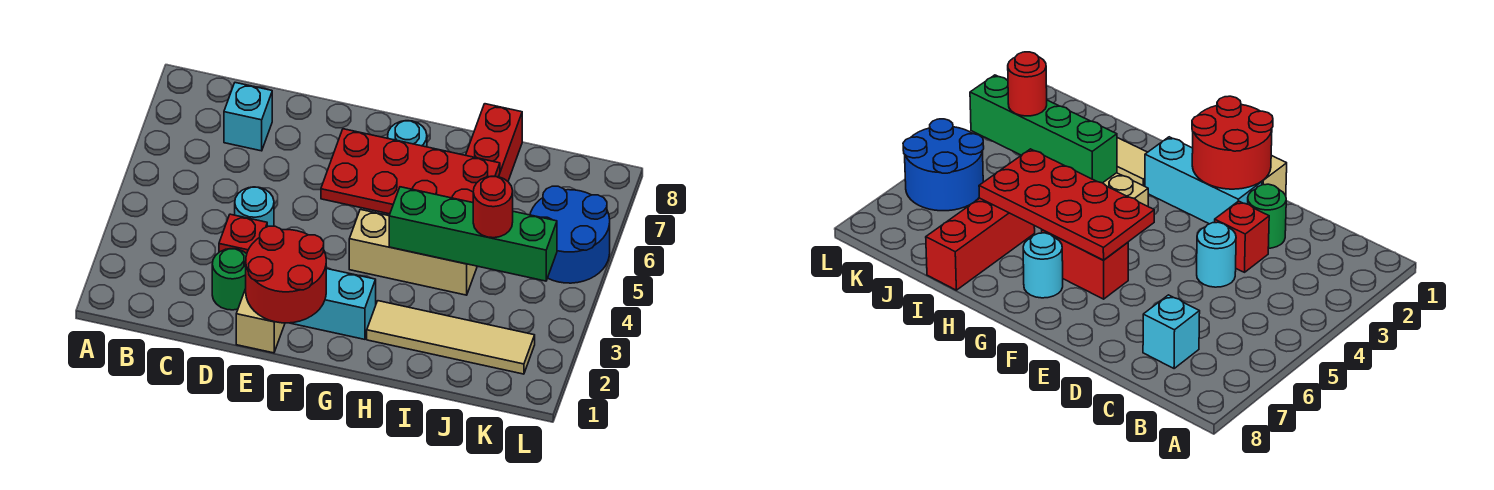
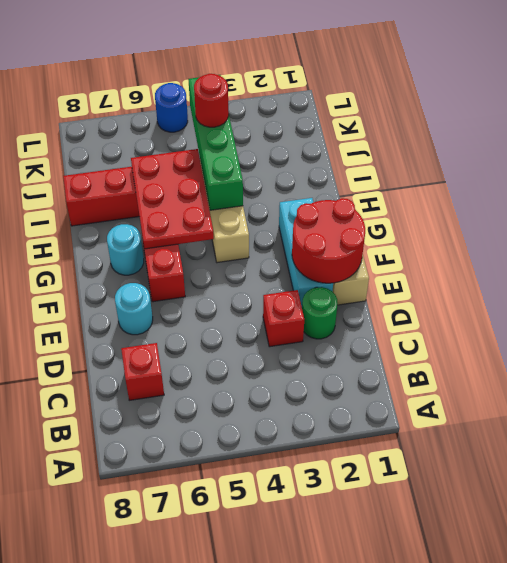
cyan 1x1 brick [224,83,272,151] -> red 1x1 brick [121,343,164,400]
cyan 1x1 round brick [235,187,274,227] -> cyan 1x1 round brick moved to [115,283,153,335]
red 2x4 plate [321,129,500,214] -> red 2x3 plate [131,149,214,249]
tan 1x4 tile [367,301,535,374] -> none
blue 2x2 round brick [530,186,610,283] -> blue 1x1 round brick [155,83,188,132]

